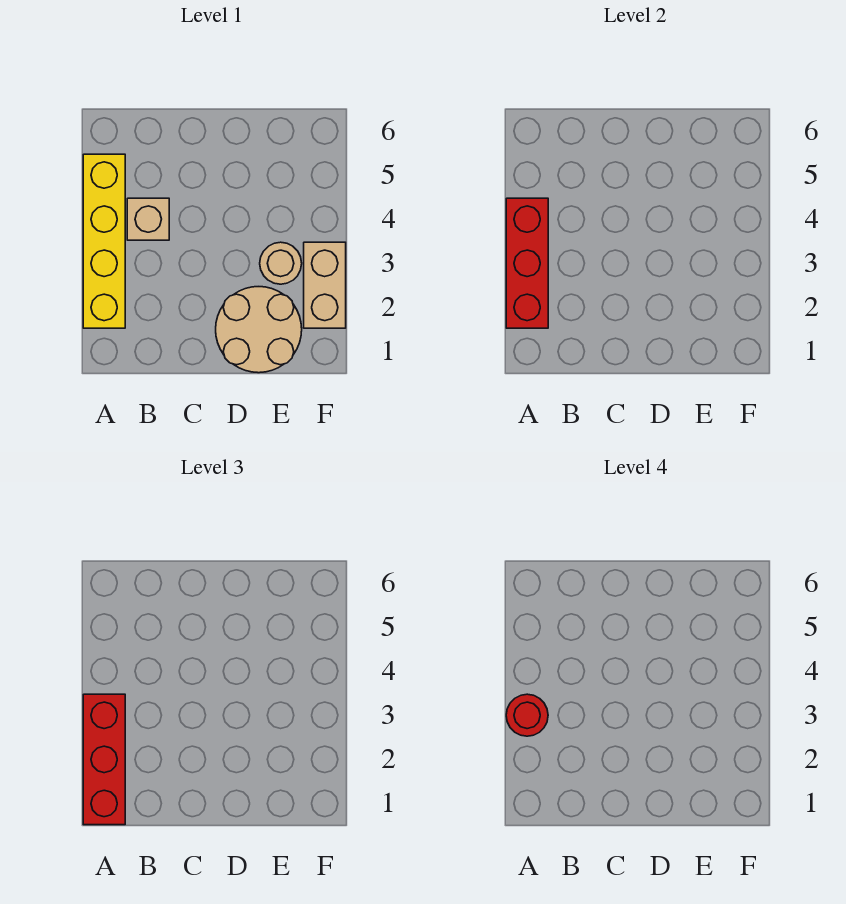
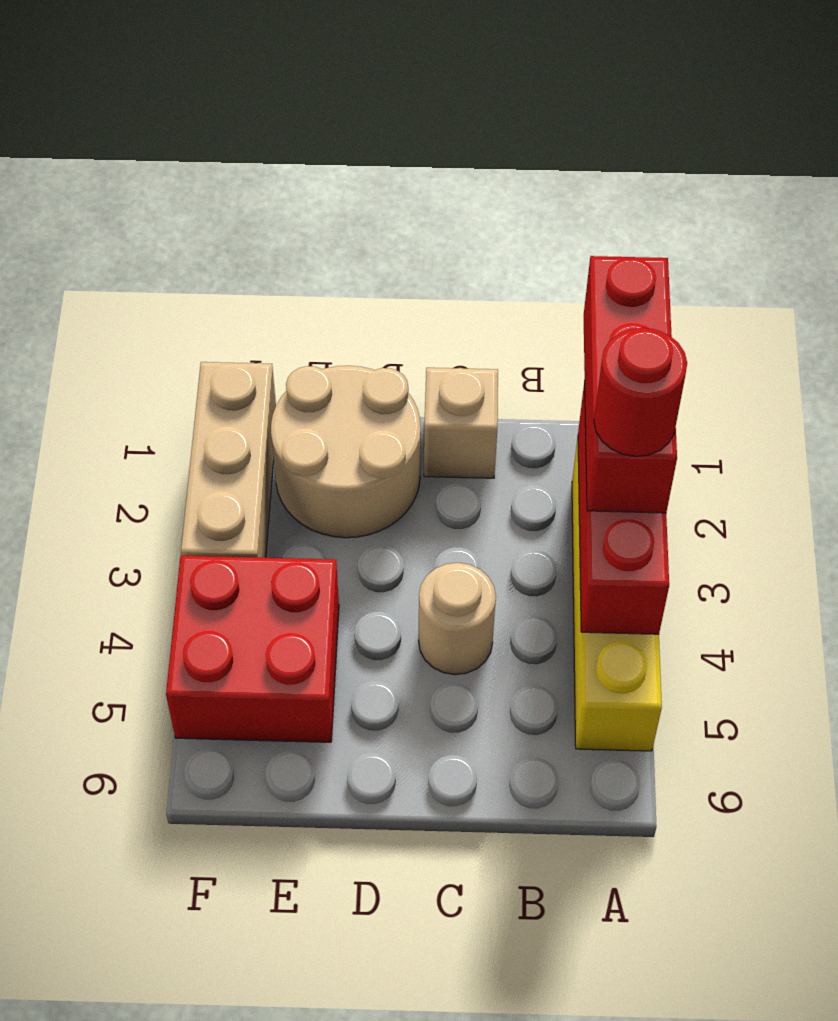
tan 1x1 brick [127,198,169,240] -> tan 1x1 brick moved to [424,368,498,478]
tan 1x1 round brick [260,242,302,284] -> tan 1x1 round brick moved to [419,563,496,675]
none -> red 2x2 brick [166,556,339,742]
tan 1x2 brick [304,242,346,328] -> tan 1x3 brick [181,362,276,558]

